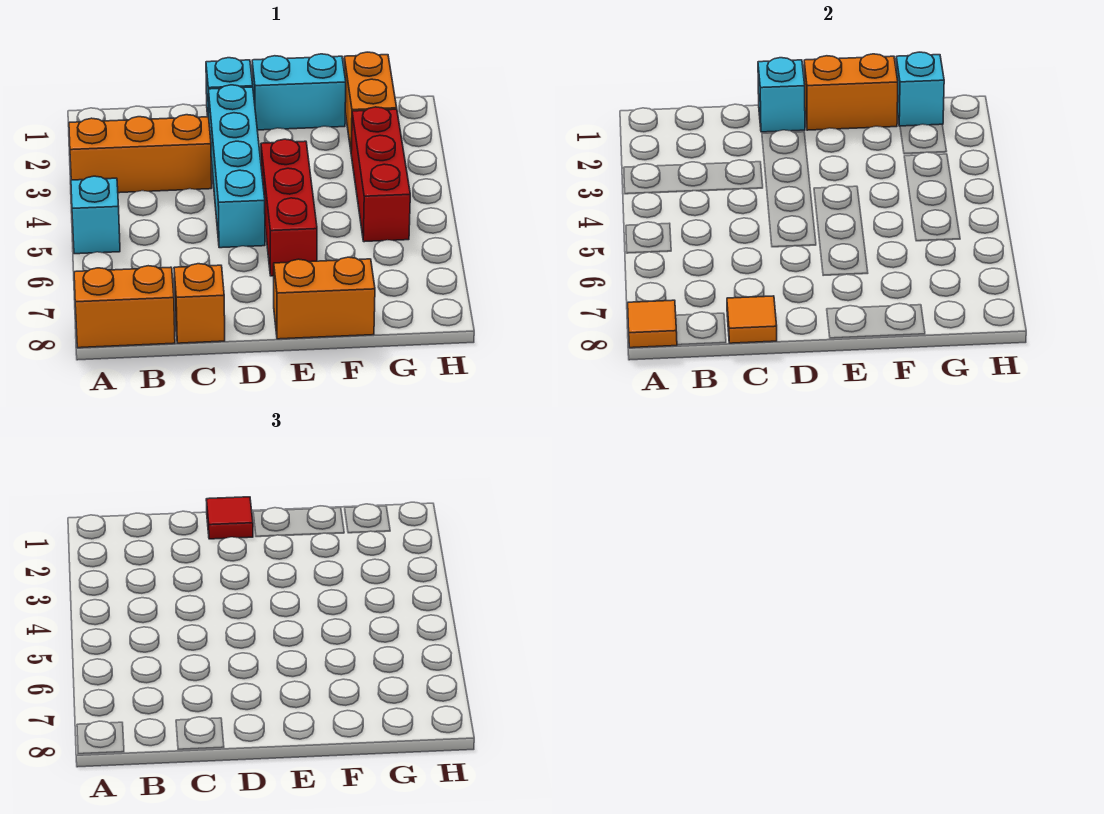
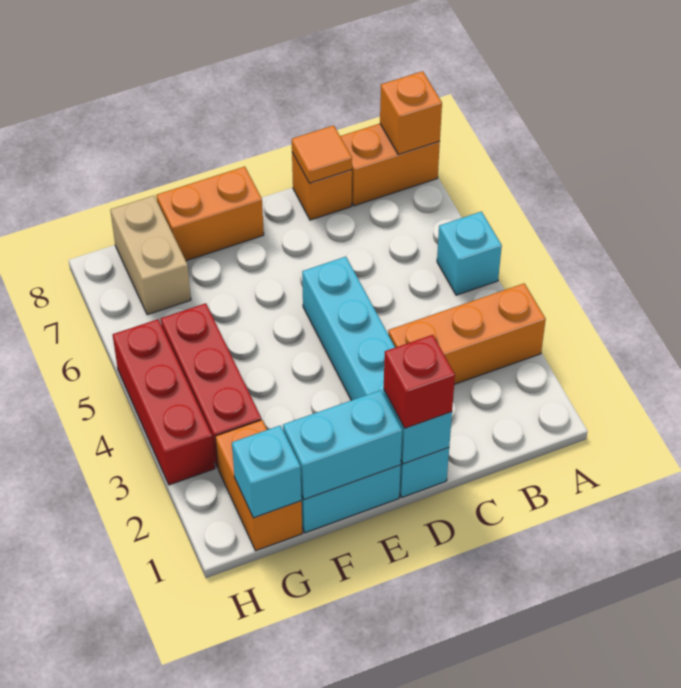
orange 1x1 tile [628,300,677,348] -> orange 1x1 brick [380,71,442,154]
red 1x1 tile [206,497,253,539] -> red 1x1 brick [384,335,455,428]
orange 1x2 brick [804,54,898,130] -> cyan 1x2 brick [283,390,402,500]
red 1x3 brick [261,139,317,276] -> red 1x3 brick moved to [113,319,215,485]
none -> tan 1x2 brick [110,196,191,315]

